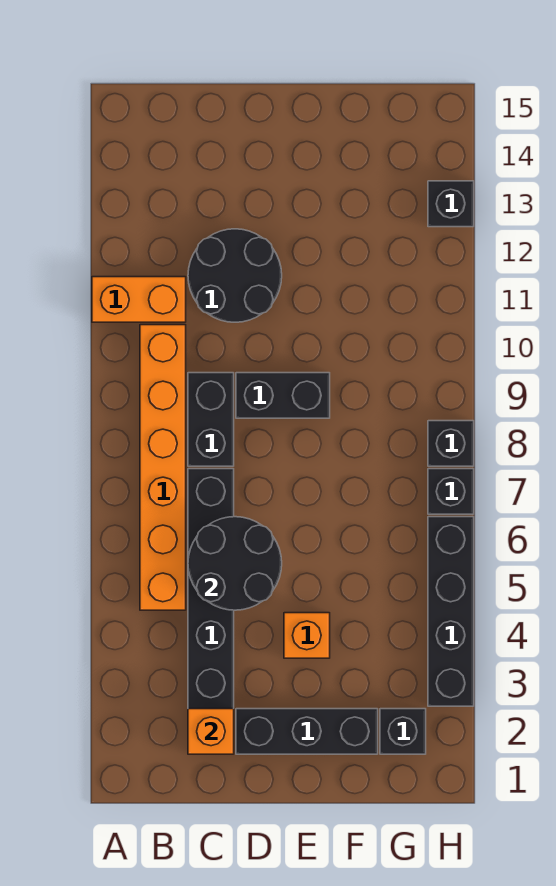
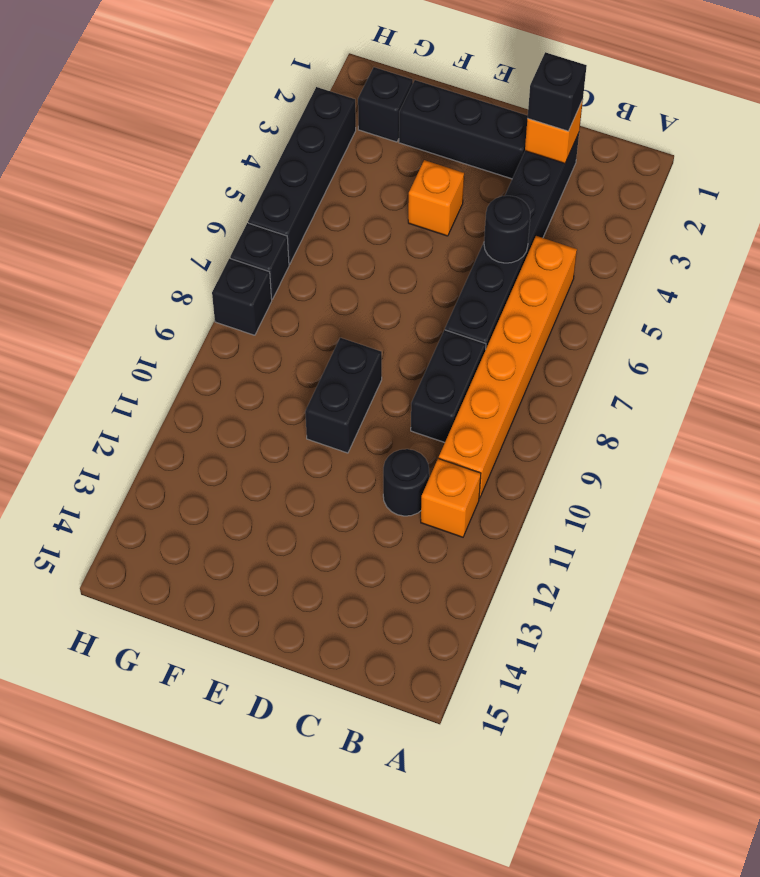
orange 1x2 brick [92,277,186,322] -> orange 1x1 brick [421,458,481,537]
black 2x2 round brick [188,517,282,610] -> black 1x1 round brick [484,196,530,263]
black 2x2 round brick [188,229,282,322] -> black 1x1 round brick [383,449,429,516]
black 1x2 brick [236,373,330,418] -> black 1x2 brick turned to [305,338,382,453]
black 1x1 brick [428,181,474,227] -> black 1x1 brick moved to [528,52,587,131]

